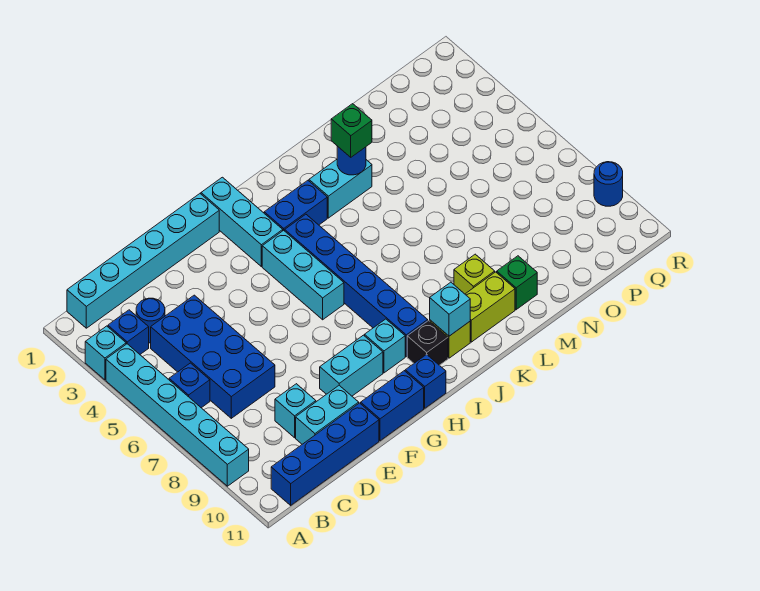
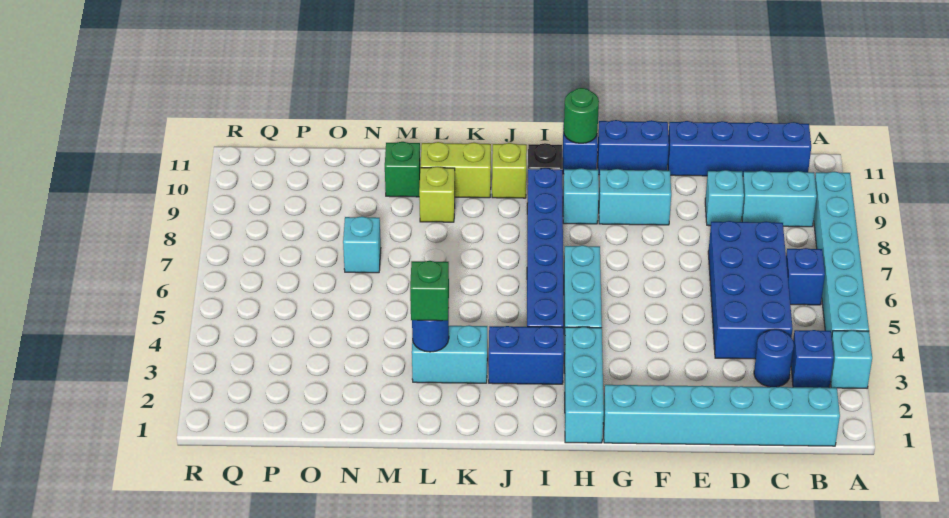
cyan 1x2 brick [296,385,359,444] -> cyan 1x2 brick moved to [742,171,817,227]
none -> green 1x1 round brick [564,88,599,143]
cyan 1x1 brick [430,282,470,336] -> cyan 1x1 brick moved to [343,216,381,273]
blue 1x1 round brick [594,162,623,206] -> none

